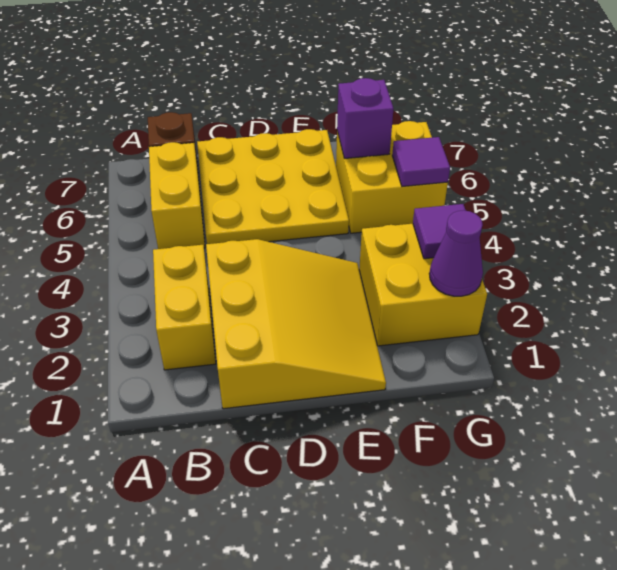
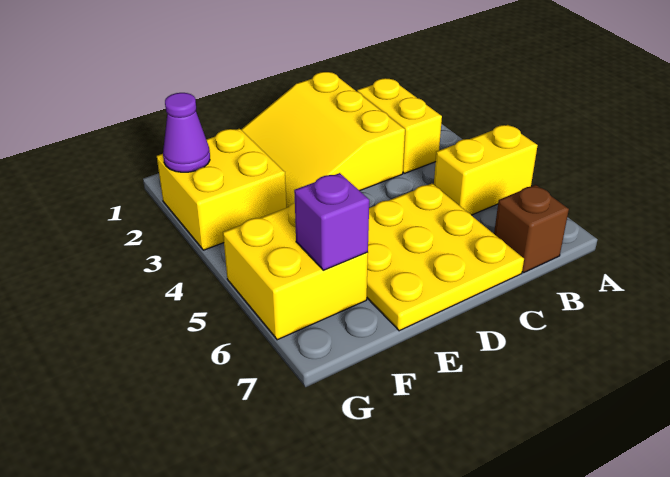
yellow 1x2 brick [149,142,205,249] -> yellow 1x2 brick turned to [434,125,538,215]
purple 1x1 tile [413,204,466,259] -> none
purple 1x1 tile [392,137,450,186] -> none

